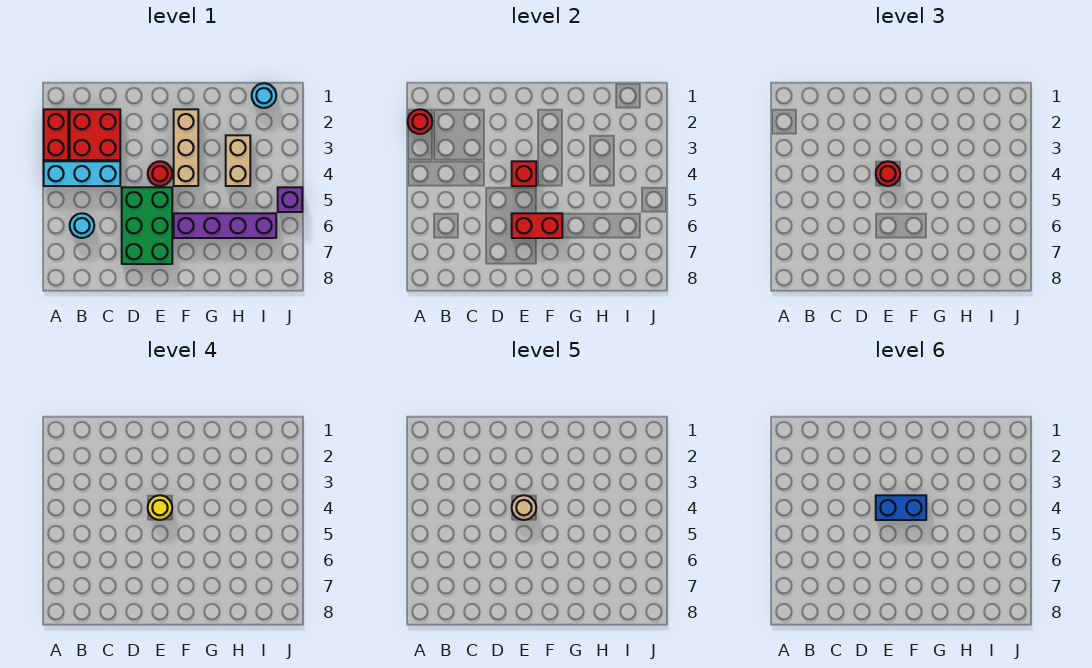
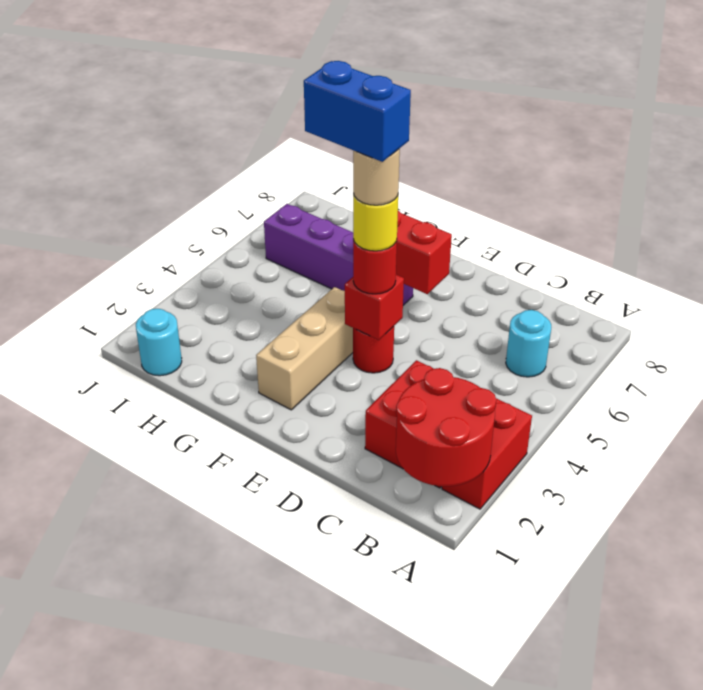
red 1x1 round brick [408,109,432,134] -> red 2x2 round brick [396,368,496,486]
cyan 1x3 brick [44,161,120,186] -> none
green 2x3 brick [122,187,172,264] -> none
tan 1x2 brick [226,135,250,186] -> none
purple 1x1 brick [278,187,302,212] -> none

